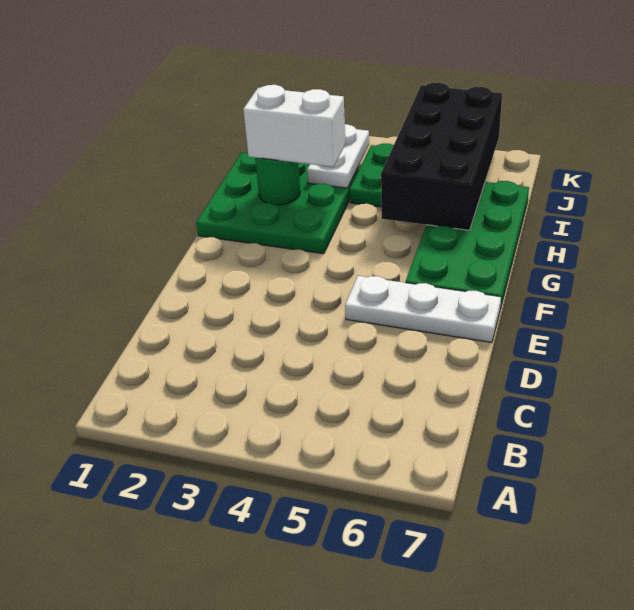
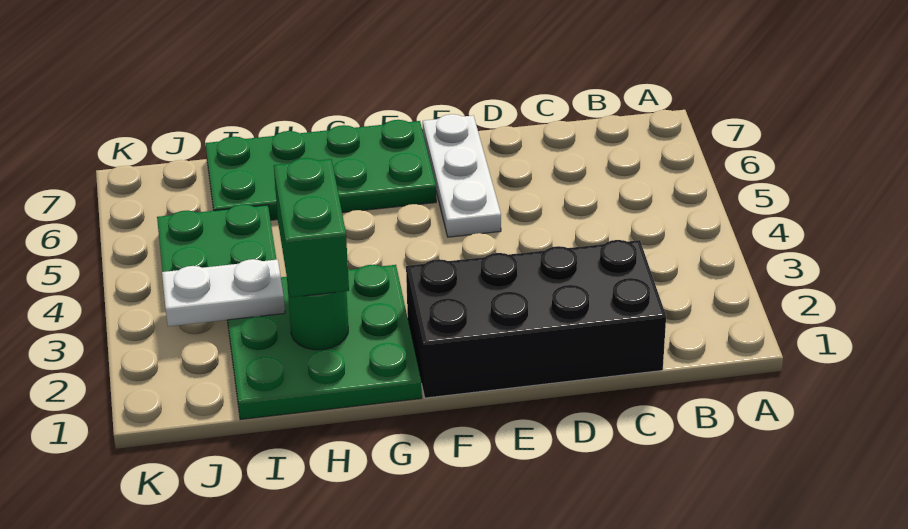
white 1x2 brick [243,85,345,167] -> green 1x2 brick [274,158,349,297]
black 2x4 brick [381,82,502,230] -> black 2x4 brick moved to [406,240,666,398]

